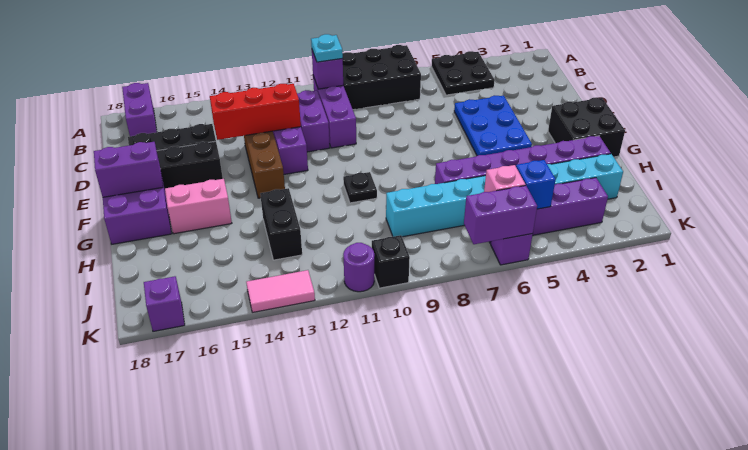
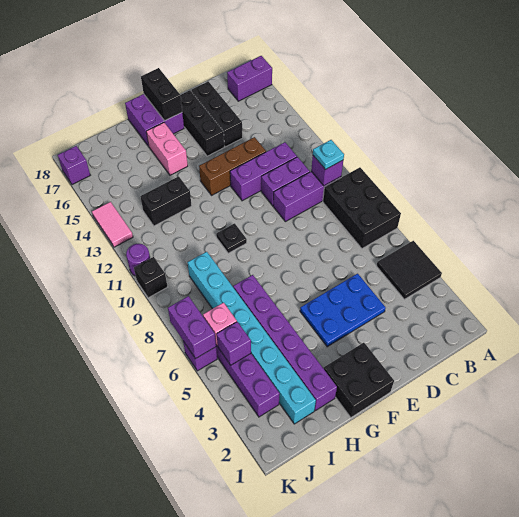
black 2x2 plate [431,51,495,95] -> black 2x2 tile [377,241,442,299]
red 1x3 brick [210,84,301,140] -> none
purple 1x2 brick [94,142,163,197] -> black 1x2 brick [141,68,182,120]
blue 1x1 brick [516,160,556,209] -> purple 1x1 brick [217,322,251,365]

